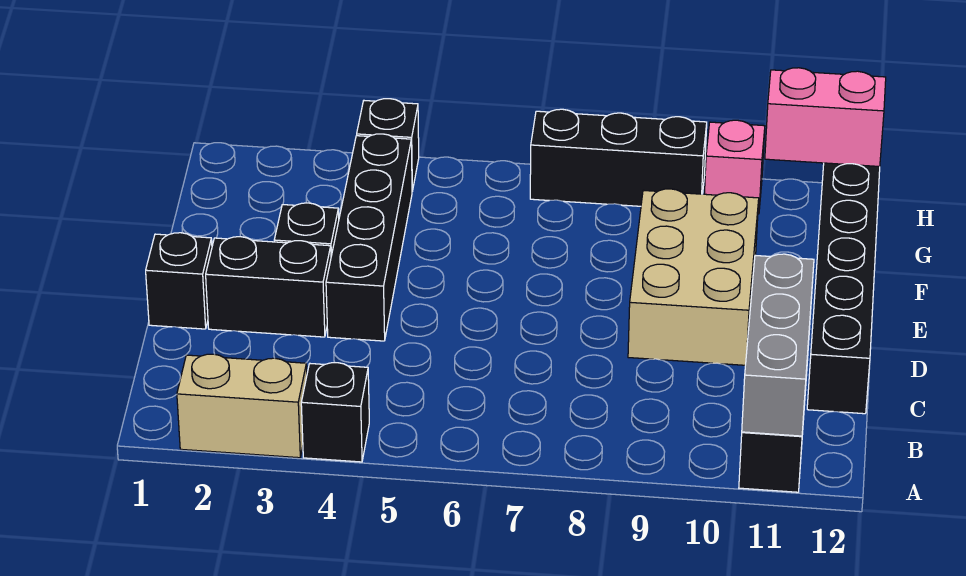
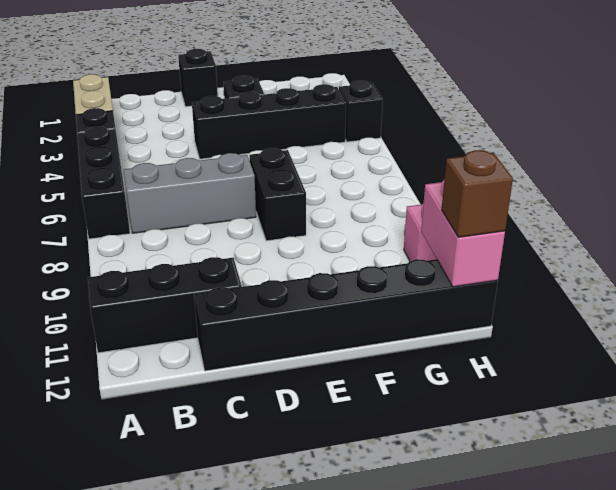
grey 1x3 brick [742,254,814,436] -> grey 1x3 brick moved to [124,153,256,233]
black 1x2 brick [206,237,331,337] -> black 1x2 brick moved to [249,148,306,241]
tan 2x3 brick [628,189,759,365] -> none
black 1x3 brick [530,109,707,206] -> black 1x3 brick moved to [77,127,130,239]
none -> brown 1x1 brick [442,150,513,237]

